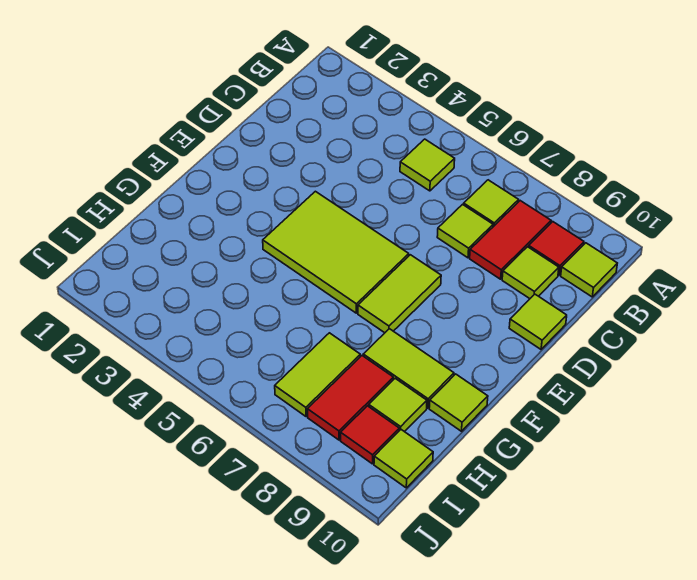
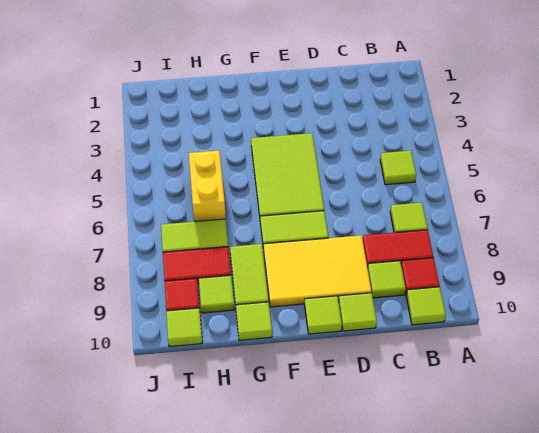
lime 1x1 tile [437,205,493,258] -> lime 1x1 tile moved to [305,296,342,334]
none -> yellow 2x3 tile [264,235,371,307]
none -> yellow 1x2 brick [189,150,226,222]

